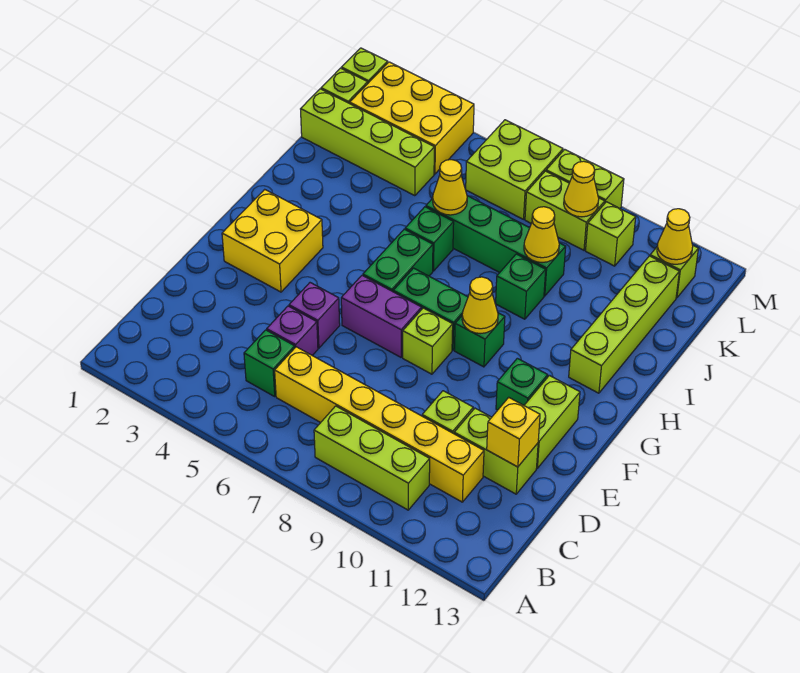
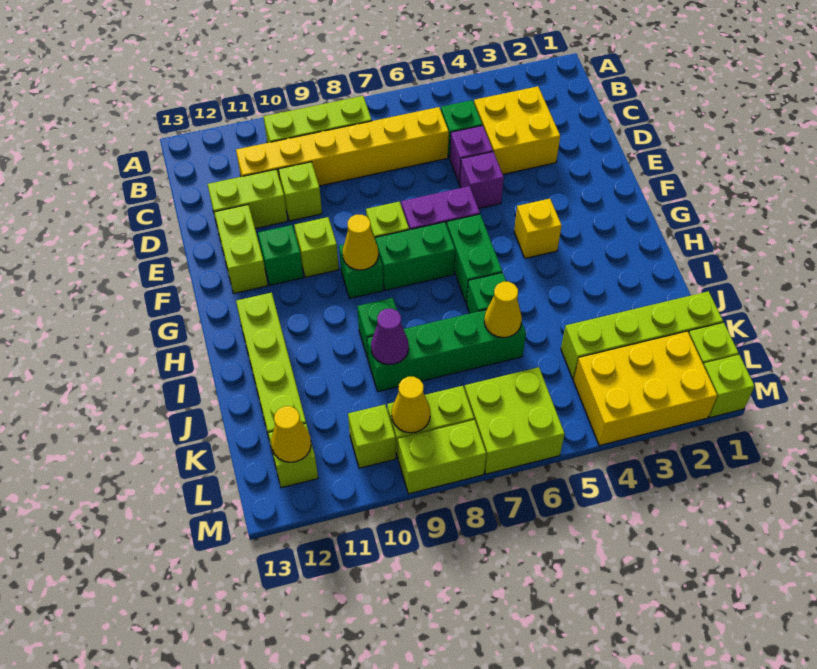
yellow 1x1 brick [487,397,540,467] -> yellow 1x1 brick moved to [514,199,562,258]
yellow 2x2 brick [222,190,323,292] -> yellow 2x2 brick moved to [474,86,560,174]
none -> lime 1x1 brick [294,217,339,277]
yellow 1x1 cone [524,207,559,263] -> purple 1x1 cone [371,309,409,365]

